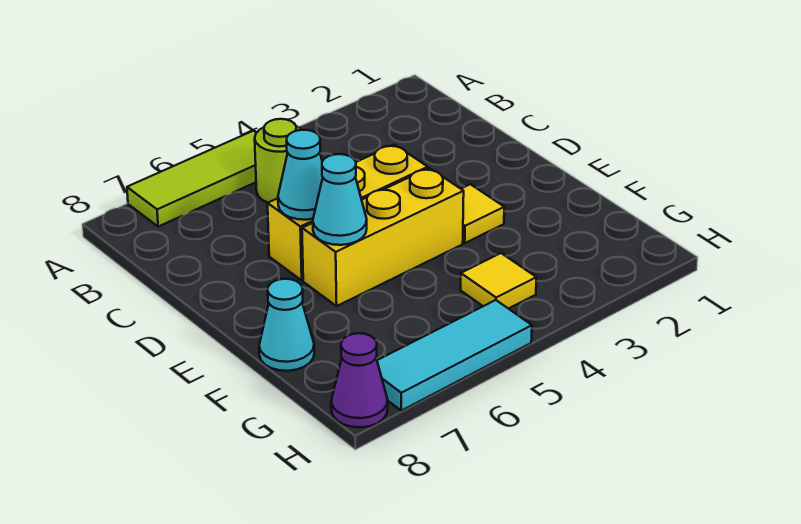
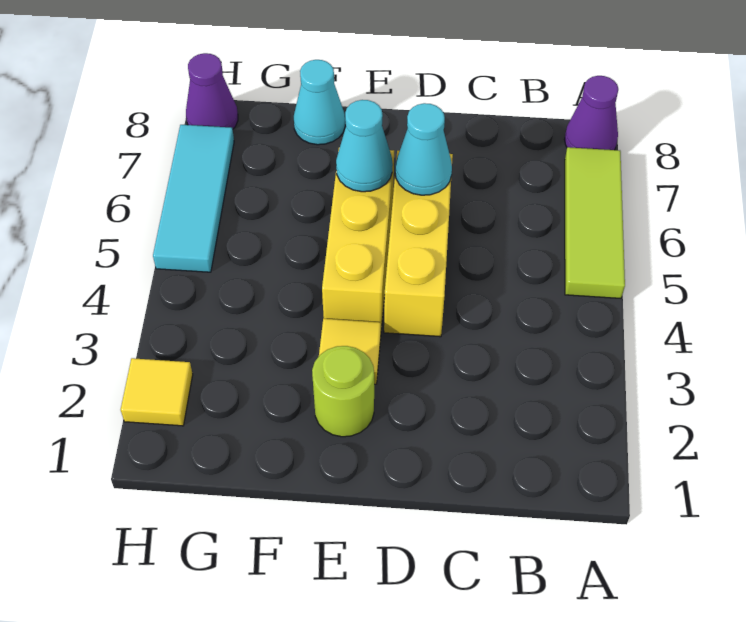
none -> purple 1x1 cone [565,76,618,150]
lime 1x1 round brick [255,119,302,203] -> lime 1x1 round brick moved to [312,346,374,437]
yellow 1x1 tile [461,253,536,309] -> yellow 1x1 tile moved to [121,358,193,426]

